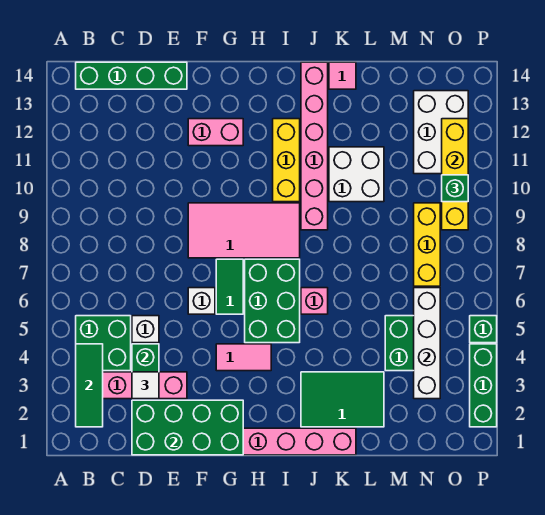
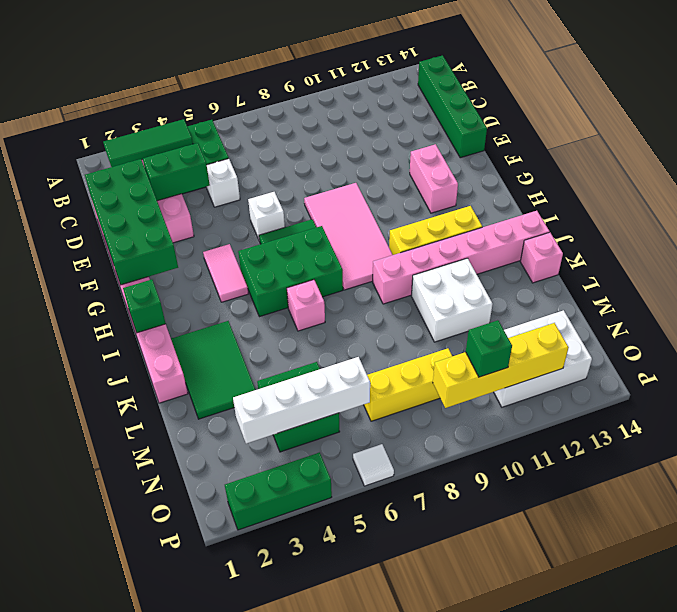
white 1x1 tile [132,372,159,399] -> white 1x1 tile moved to [353,444,394,486]
pink 1x1 tile [329,62,356,89] -> pink 1x1 brick [520,232,563,283]
green 1x1 brick [470,316,497,343] -> green 1x1 brick moved to [123,280,166,333]

